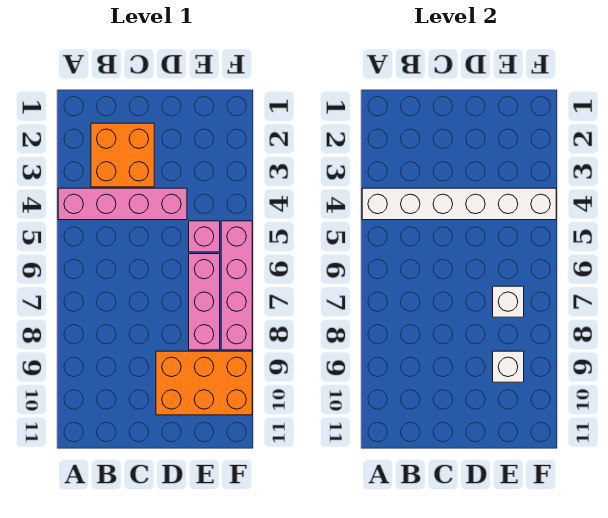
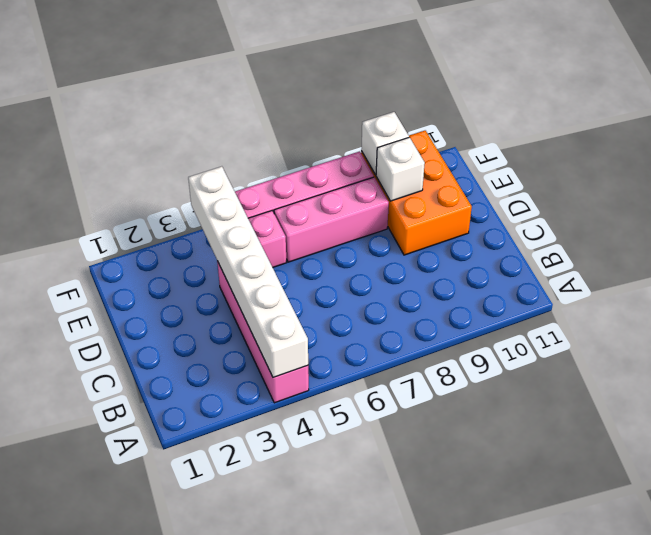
orange 2x2 brick [91,123,154,187] -> none
white 1x1 brick [493,286,524,317] -> white 1x1 brick moved to [361,112,409,175]

